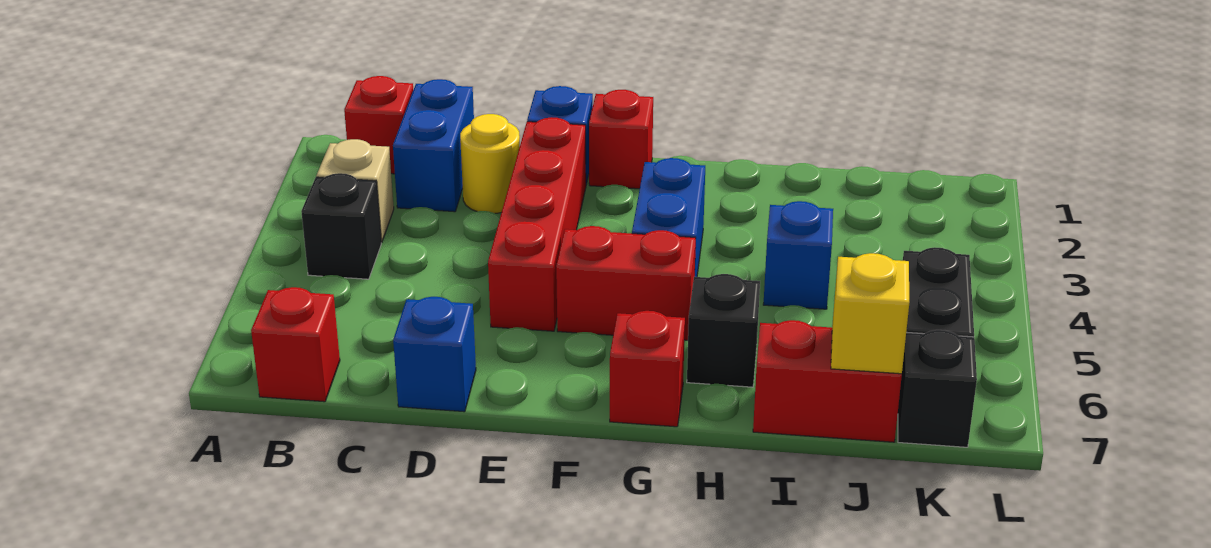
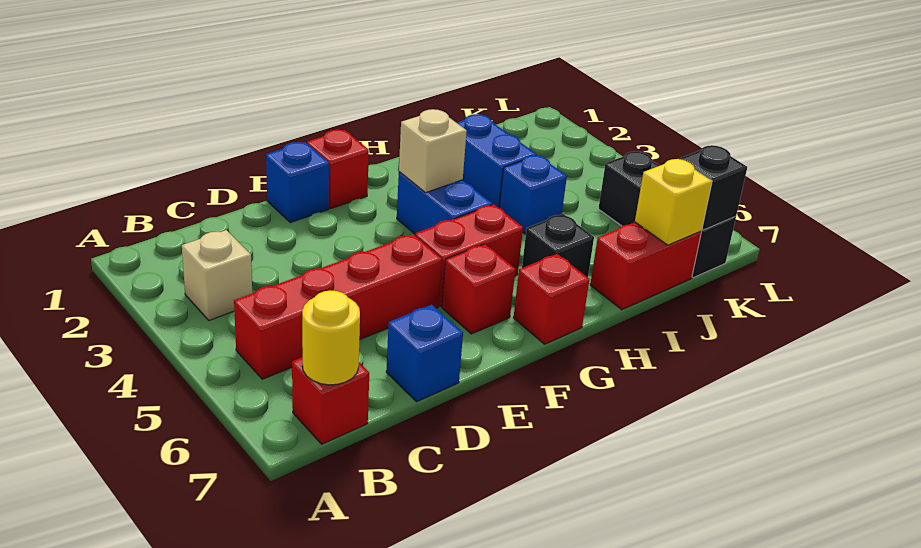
red 1x1 brick [344,76,413,174] -> red 1x1 brick moved to [442,244,515,334]
black 1x1 brick [301,173,381,279] -> black 1x1 brick moved to [680,145,747,230]
blue 1x2 brick [393,79,474,212] -> blue 1x2 brick moved to [457,114,537,208]
yellow 1x1 round brick [460,114,520,213] -> yellow 1x1 round brick moved to [302,290,360,385]
red 1x4 brick [488,117,586,331] -> red 1x4 brick turned to [234,234,442,379]
none -> tan 1x1 brick [399,109,467,193]

